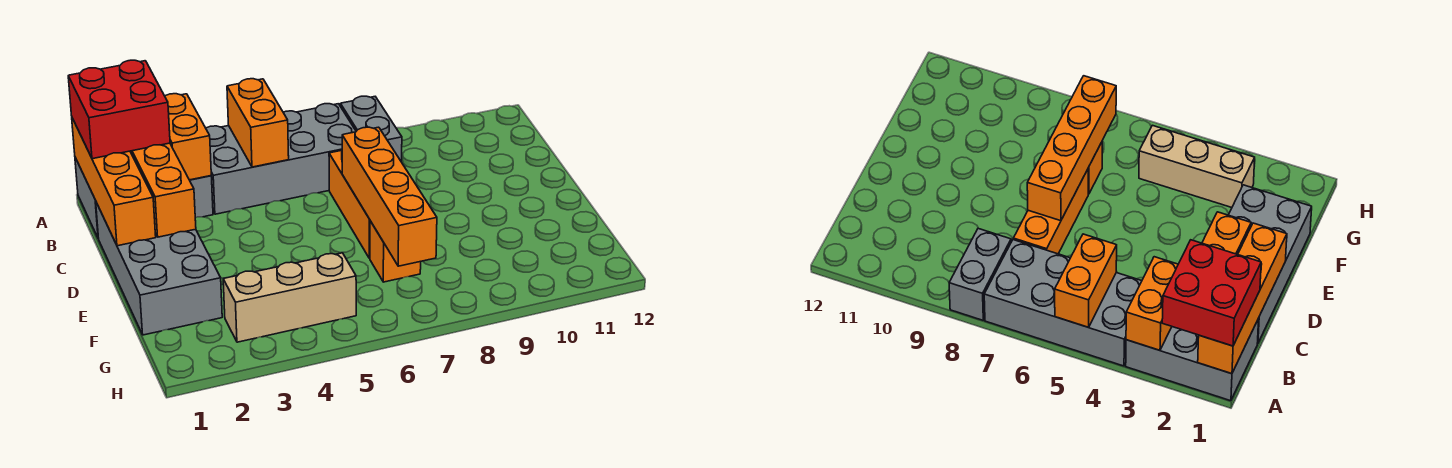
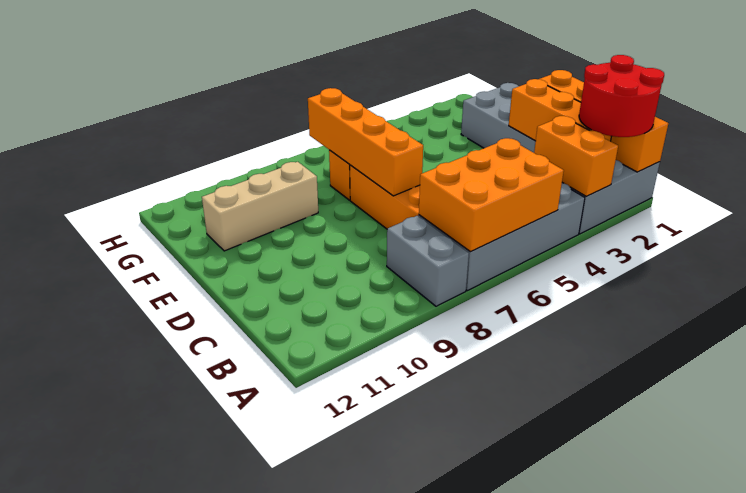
red 2x2 brick [68,60,170,159] -> red 2x2 round brick [579,55,664,137]
orange 1x2 brick [227,79,289,167] -> orange 2x3 brick [419,138,564,252]
tan 1x3 brick [223,253,356,342] -> tan 1x3 brick moved to [202,162,318,251]

